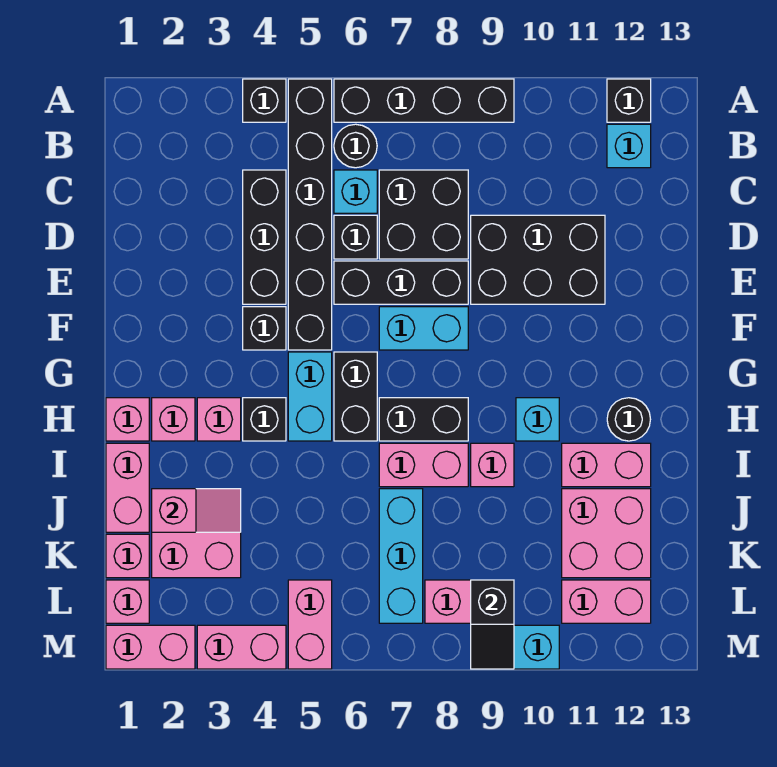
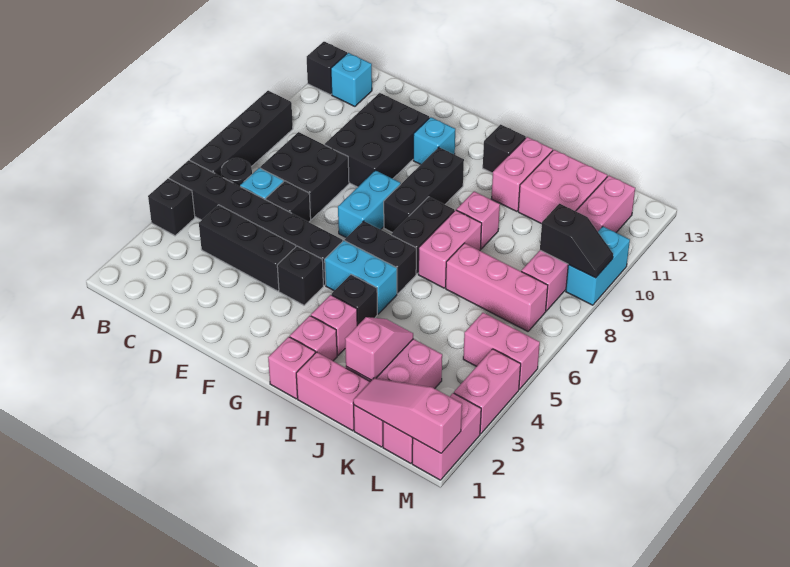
black 1x3 brick [334,261,468,304] -> black 1x3 brick moved to [384,147,464,233]
cyan 1x1 brick [516,398,559,441] -> cyan 1x1 brick moved to [413,117,455,164]
black 1x1 round brick [607,398,650,441] -> black 1x1 brick [483,124,526,173]
cyan 1x3 brick [379,489,423,623] -> pink 1x3 brick [446,243,548,331]
none -> pink 1x3 slope [353,378,462,453]

